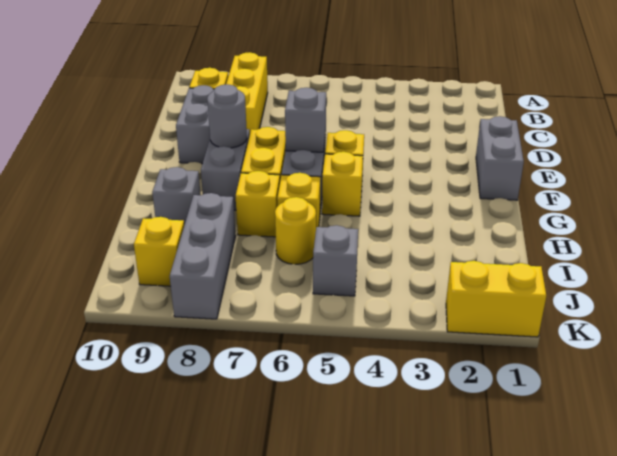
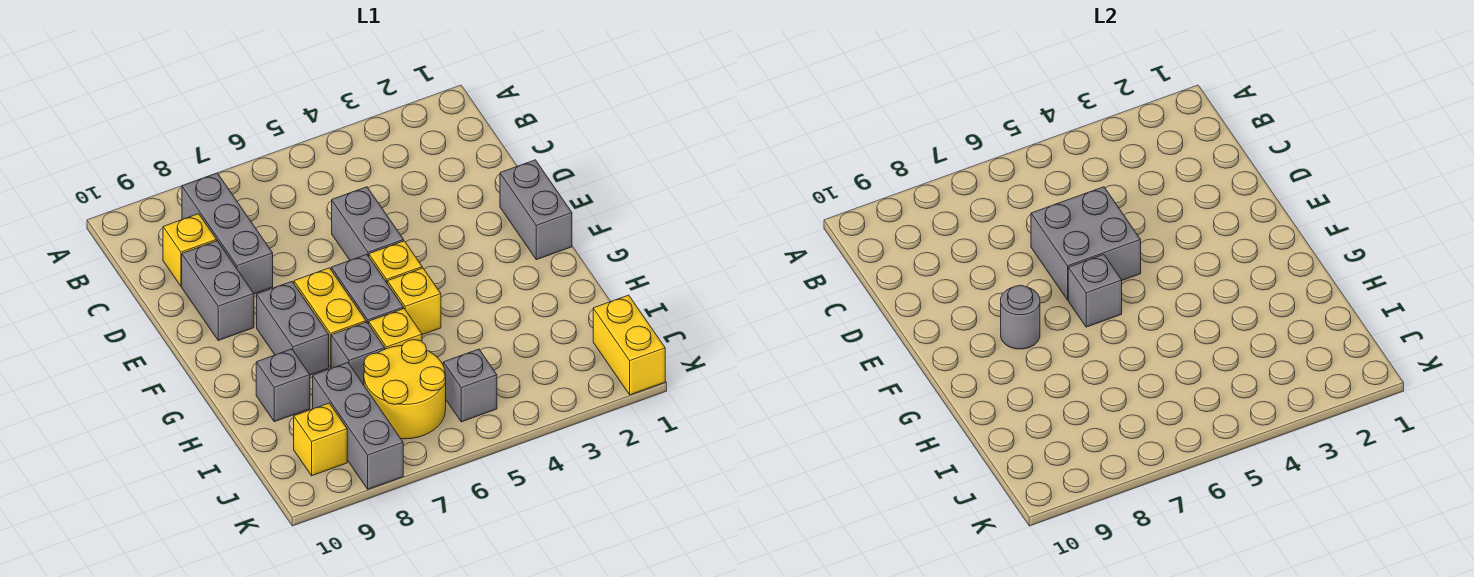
yellow 1x3 brick [226,52,268,132] -> grey 1x3 brick [182,173,273,294]
none -> grey 1x2 brick [332,187,404,260]
none -> grey 2x2 brick [1031,187,1141,300]
yellow 1x1 brick [236,171,280,237] -> grey 1x1 brick [331,322,385,385]
yellow 1x1 round brick [275,197,316,264] -> yellow 2x2 round brick [364,340,446,439]
yellow 1x2 brick [446,261,546,337] -> yellow 1x2 brick turned to [593,295,665,395]

